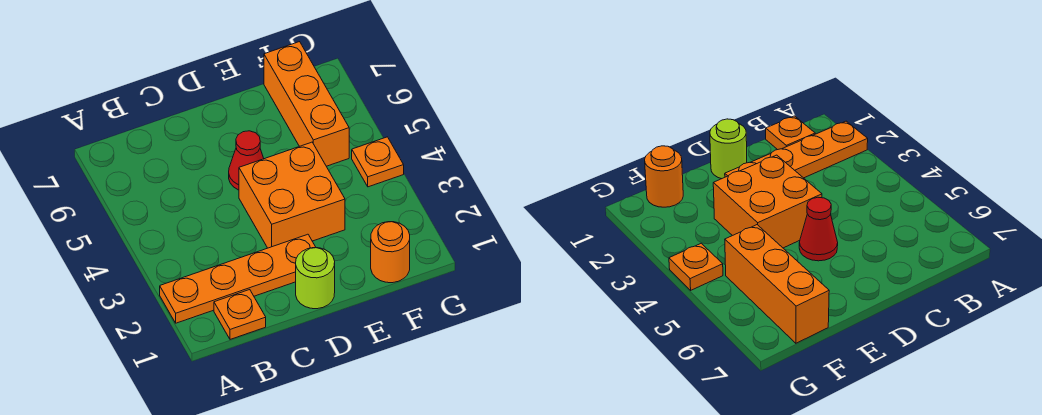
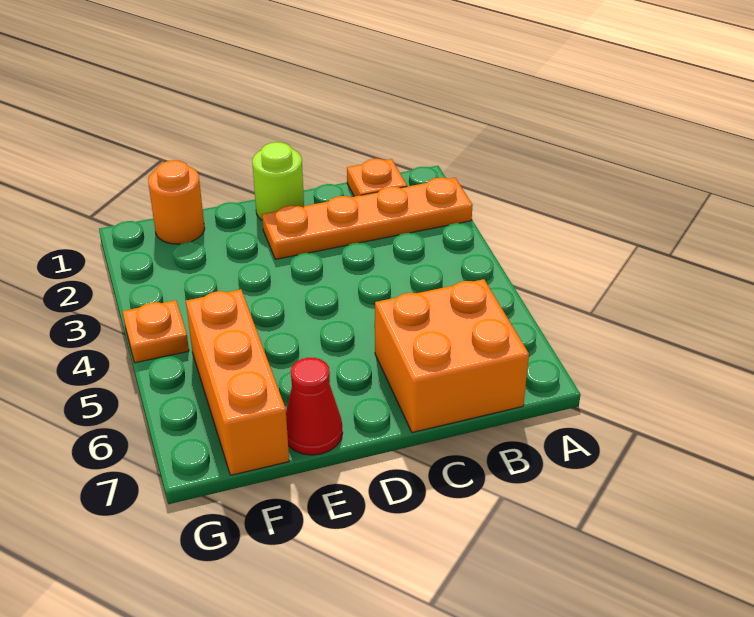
orange 2x2 brick [239,142,345,248] -> orange 2x2 brick moved to [375,279,529,432]
red 1x1 cone [229,131,264,190] -> red 1x1 cone moved to [286,358,343,455]

